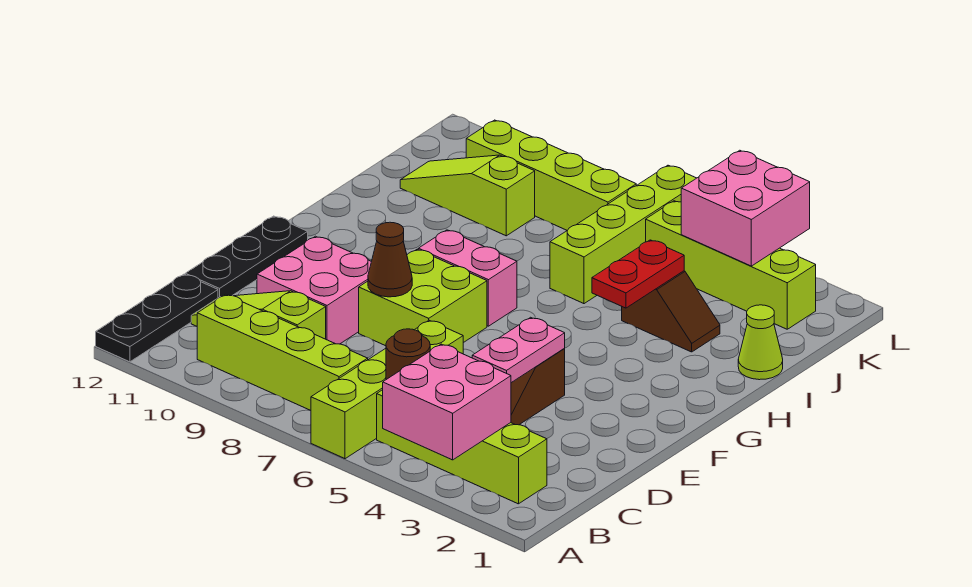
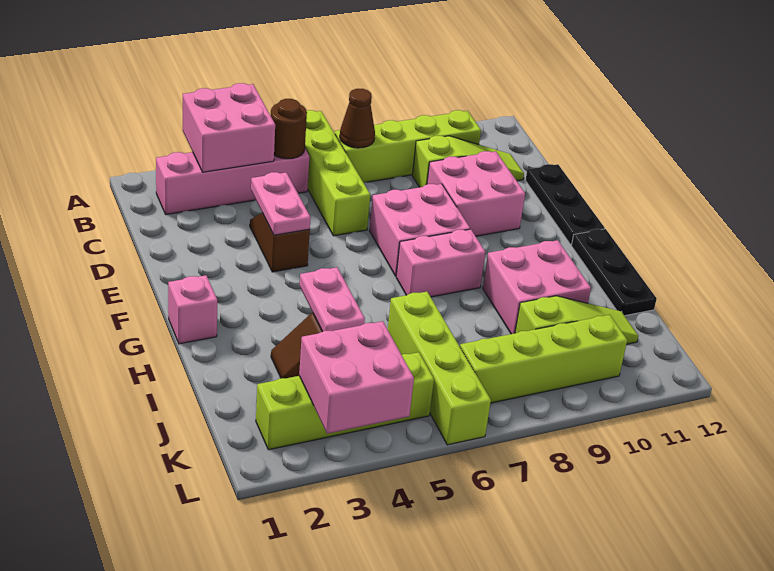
black 1x3 plate [96,274,218,362] -> black 1x3 plate moved to [571,229,657,316]
lime 1x4 brick [377,390,547,504] -> pink 1x4 brick [156,149,309,215]
lime 2x2 brick [359,249,487,346] -> pink 2x2 brick [369,184,470,276]
brown 1x1 cone [368,222,412,297] -> brown 1x1 cone moved to [340,89,375,148]
none -> pink 1x1 brick [168,275,217,344]
red 1x2 plate [592,240,684,308] -> pink 1x2 plate [300,267,365,332]
none -> pink 2x2 brick [483,240,591,334]
lime 1x1 cone [738,305,783,380] -> none

